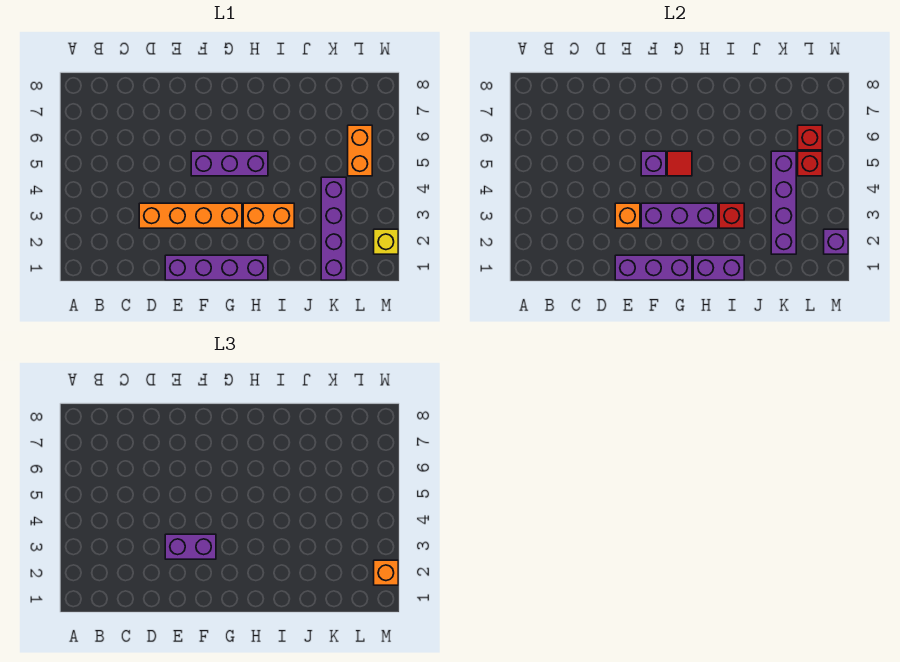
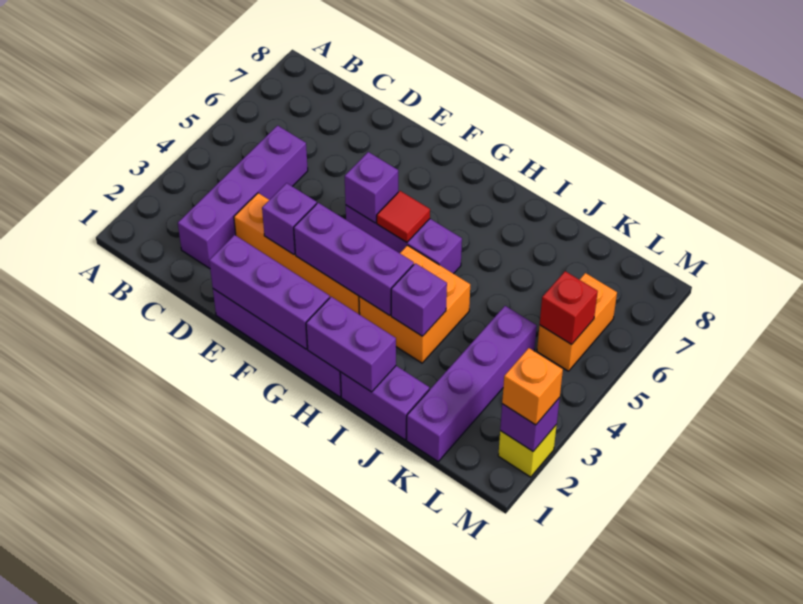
orange 1x1 brick [615,203,640,228] -> purple 1x1 brick [262,183,317,255]
purple 1x2 brick [165,534,216,559] -> purple 1x2 brick moved to [340,366,429,440]
orange 1x2 brick [243,203,294,228] -> orange 2x2 brick [359,245,470,363]
red 1x1 brick [719,203,744,228] -> purple 1x1 brick [391,263,447,336]
purple 1x4 brick [771,151,796,254] -> purple 1x4 brick moved to [178,126,308,269]
red 1x1 brick [798,125,822,150] -> none

